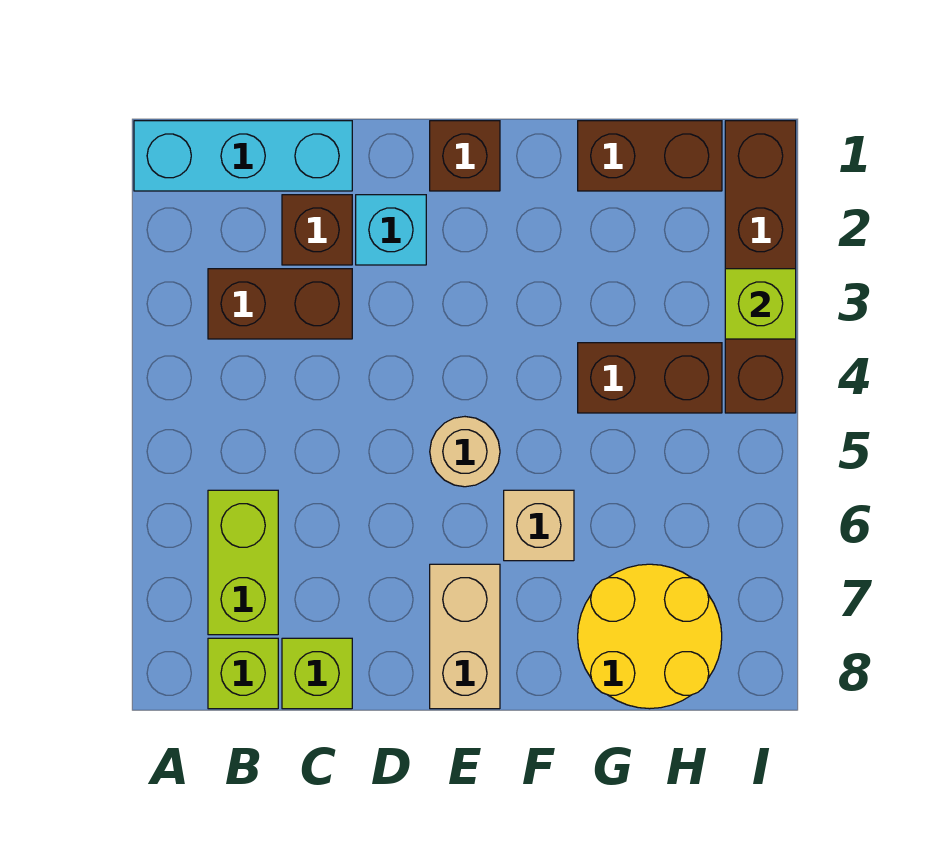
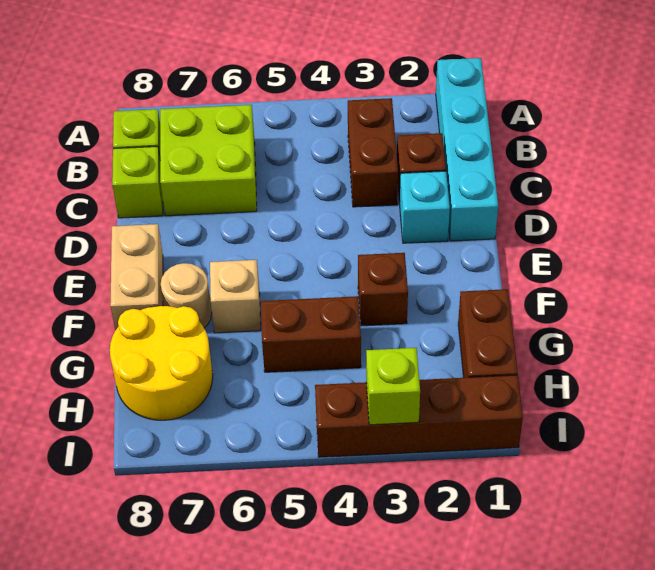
cyan 1x3 brick [134,121,352,191] -> cyan 1x4 brick [436,58,498,241]
lime 1x2 brick [208,490,278,635] -> lime 2x2 brick [160,105,257,216]
brown 1x1 brick [430,121,500,191] -> brown 1x1 brick moved to [358,253,408,326]
tan 1x1 round brick [430,417,500,487] -> tan 1x1 round brick moved to [161,263,212,328]
tan 1x2 brick [430,564,500,709] -> tan 1x2 brick turned to [110,224,163,330]
brown 1x2 brick [578,343,722,413] -> brown 1x2 brick turned to [261,296,361,372]

